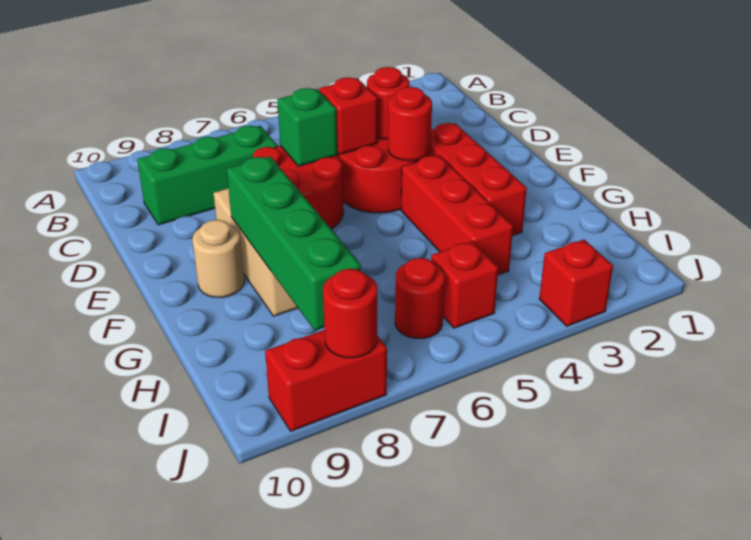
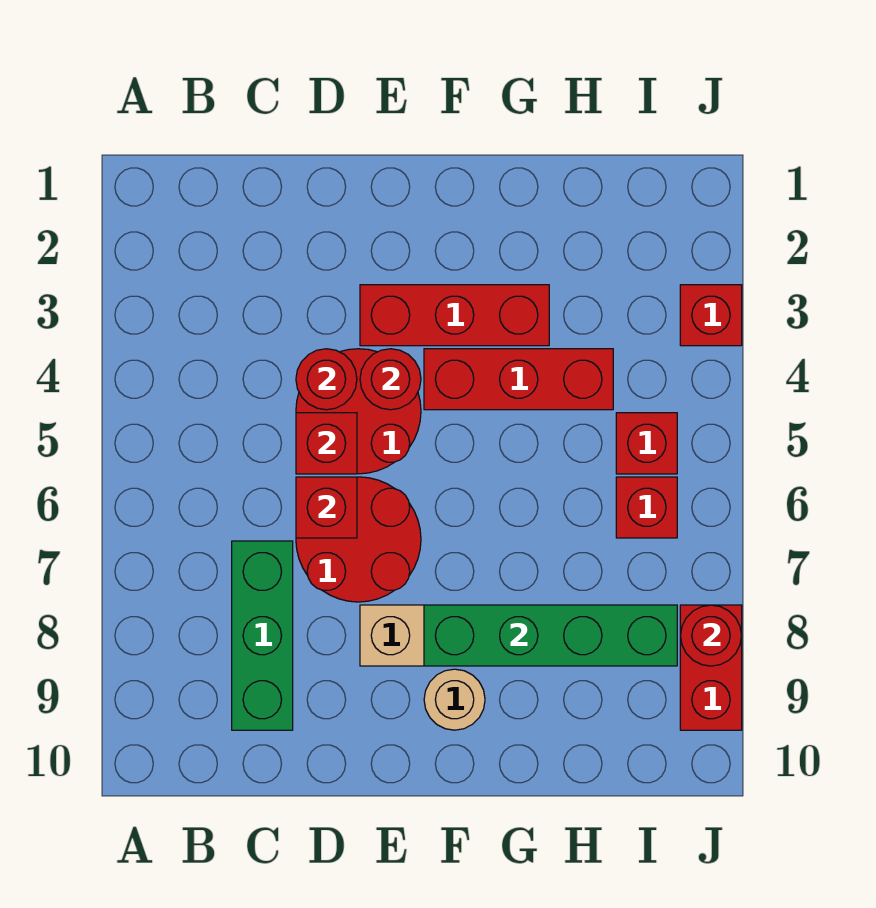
green 1x1 brick [277,88,337,166] -> red 1x1 brick [296,477,357,538]
red 1x1 round brick [395,258,445,339] -> red 1x1 brick [616,477,677,538]

